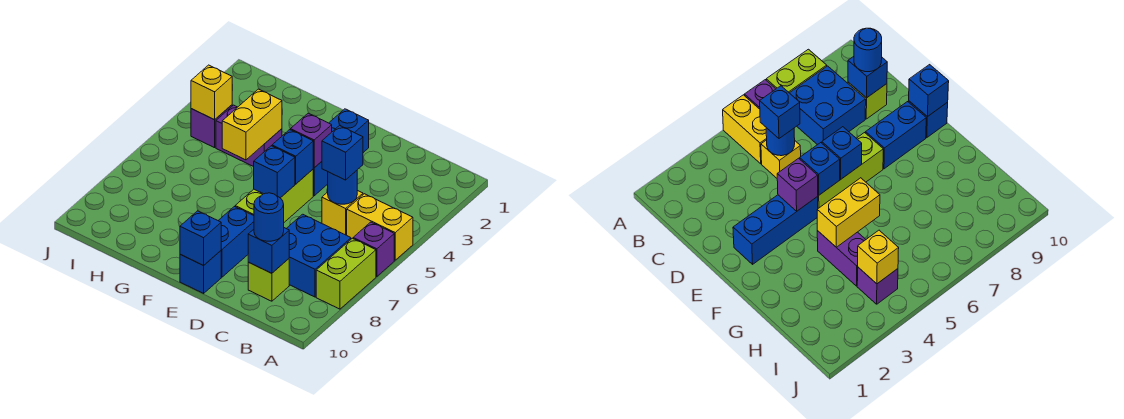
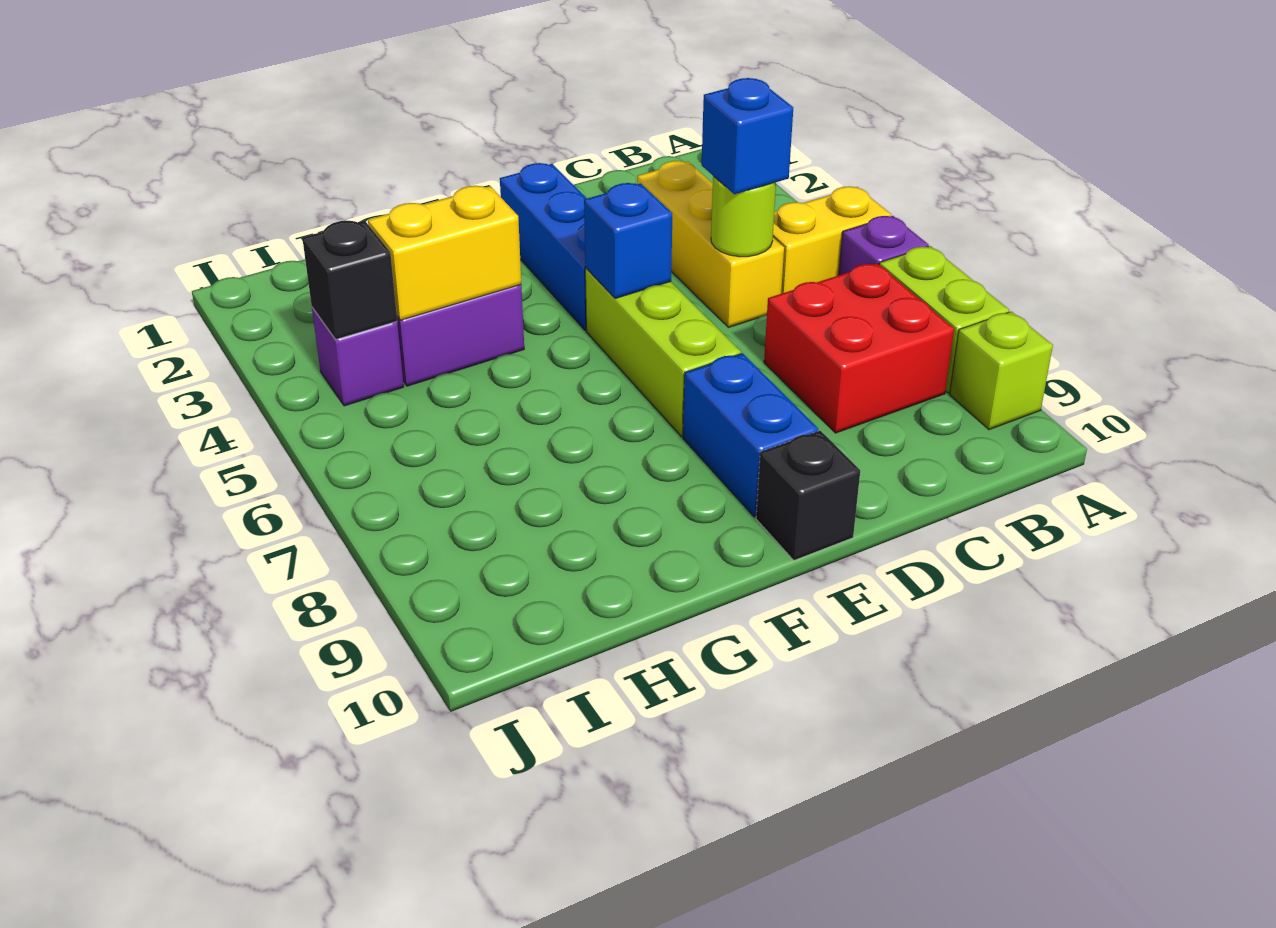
blue 2x2 brick [286,214,351,297] -> red 2x2 brick [764,263,954,433]
yellow 1x1 brick [322,190,363,235] -> yellow 1x3 brick [637,161,784,328]
blue 1x1 round brick [328,171,357,204] -> lime 1x1 round brick [711,176,776,257]
lime 1x1 brick [248,259,289,301] -> lime 1x1 brick moved to [950,312,1053,430]
blue 1x1 brick [248,228,289,273] -> none
blue 1x1 round brick [254,193,284,241] -> none
purple 1x1 brick [291,113,332,168] -> none
blue 1x1 brick [254,146,295,198] -> none
blue 1x1 brick [180,251,221,293] -> black 1x1 brick [756,431,860,560]
blue 1x1 brick [180,211,221,265] -> none
yellow 1x2 brick [222,89,282,160] -> yellow 1x2 brick turned to [368,186,521,320]
yellow 1x1 brick [191,65,232,120] -> black 1x1 brick [302,220,397,339]

